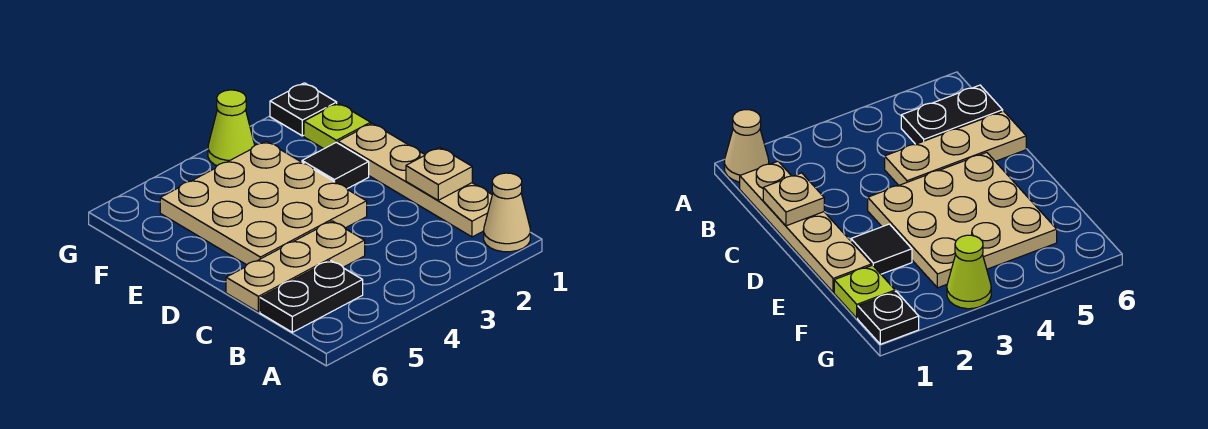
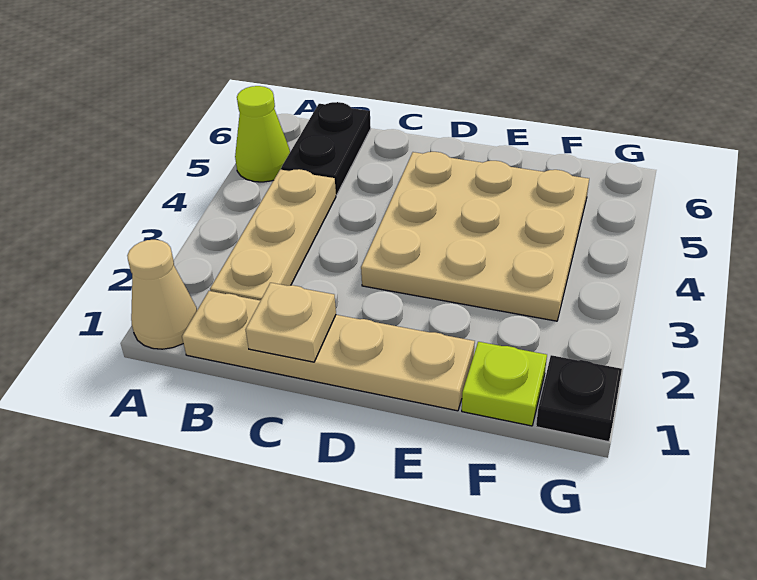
tan 1x3 plate [226,221,365,312] -> tan 1x3 plate moved to [210,169,336,300]
black 1x1 tile [302,142,369,189] -> none
lime 1x1 cone [208,90,255,166] -> lime 1x1 cone moved to [235,86,290,182]

